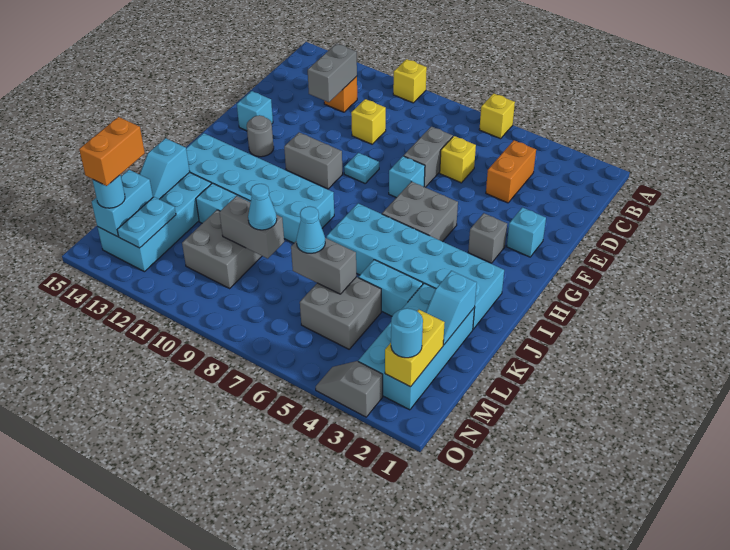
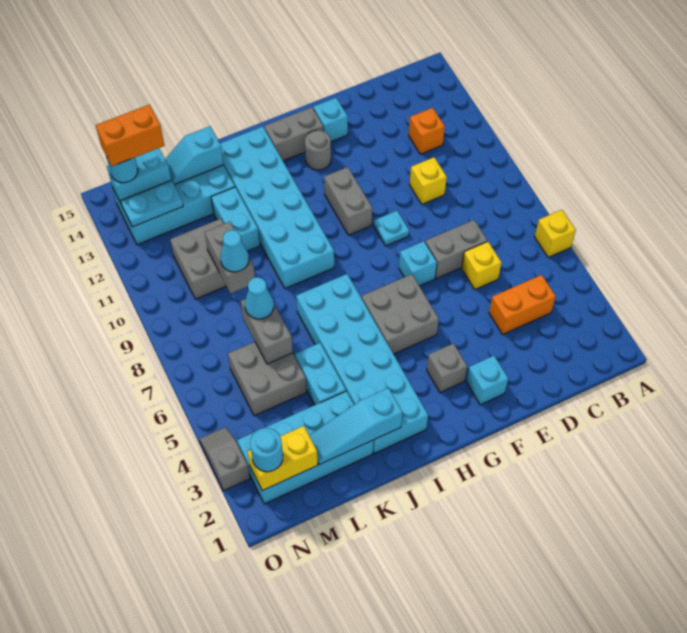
yellow 1x1 brick [393,59,427,103] -> none
grey 1x2 brick [308,44,357,102] -> grey 1x2 brick moved to [264,107,323,161]
cyan 1x2 slope [426,271,477,345] -> cyan 1x3 slope [309,388,402,465]

